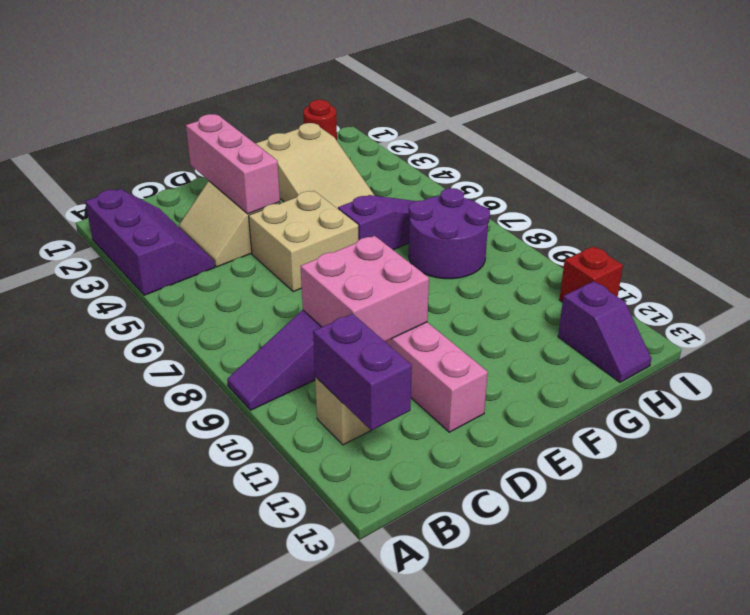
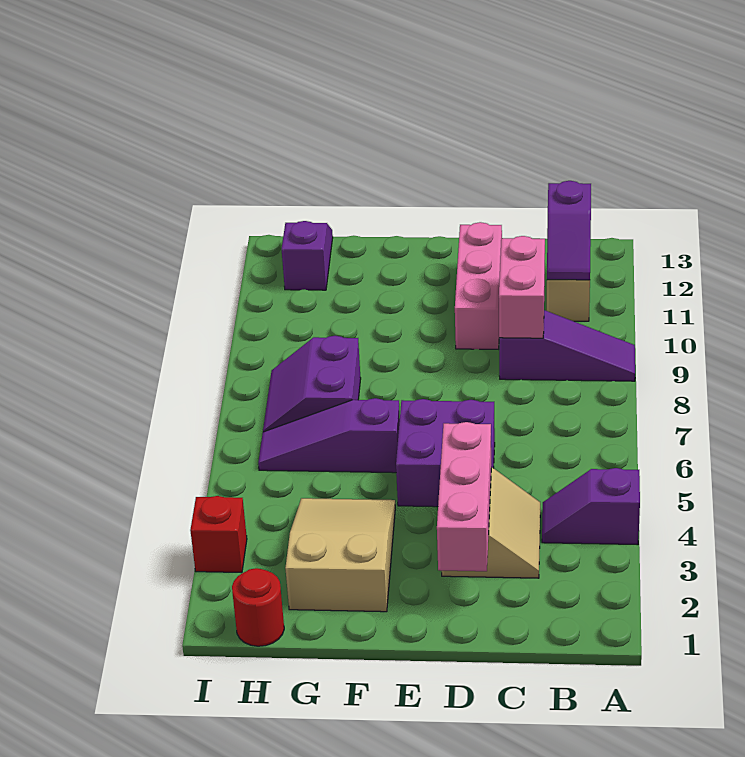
purple 2x3 slope [85,189,215,295] -> purple 1x2 slope [542,468,640,545]
purple 1x2 brick [313,314,412,430] -> purple 1x2 slope [547,181,591,280]
pink 2x2 brick [300,236,429,342] -> pink 1x2 brick [499,236,545,338]
tan 2x2 brick [249,191,358,292] -> purple 2x2 brick [396,399,495,507]
purple 2x2 round brick [409,188,490,279] -> purple 2x2 slope [263,336,361,432]
red 1x1 brick [559,246,623,302] -> red 1x1 brick moved to [190,496,247,573]

